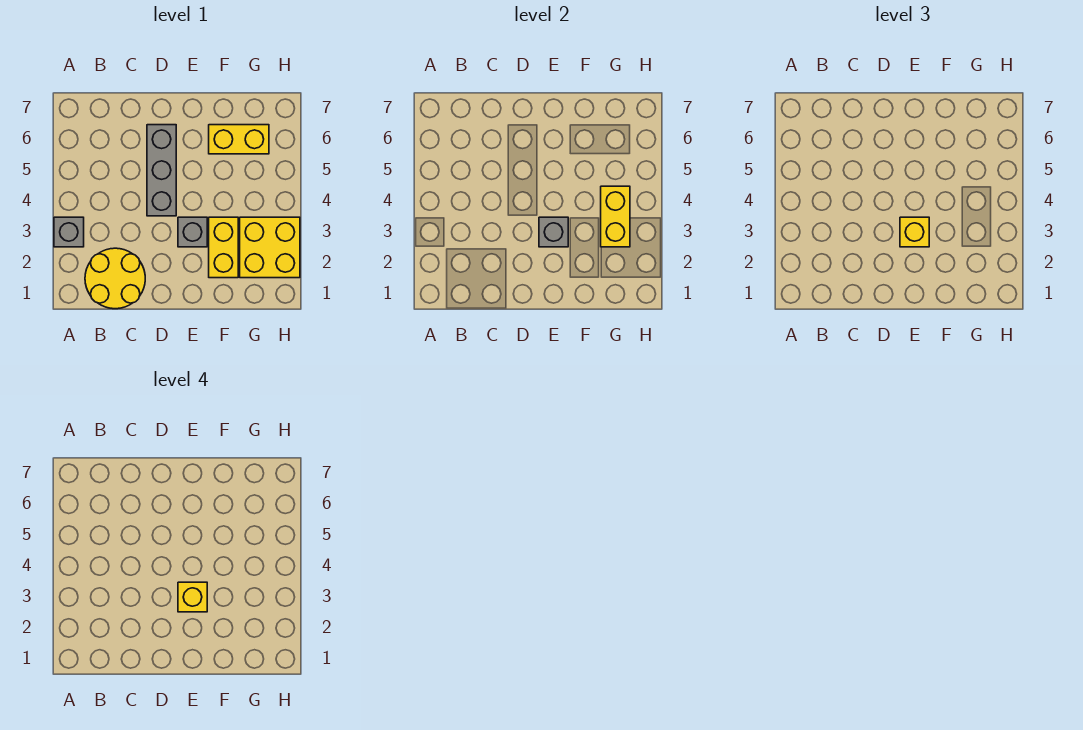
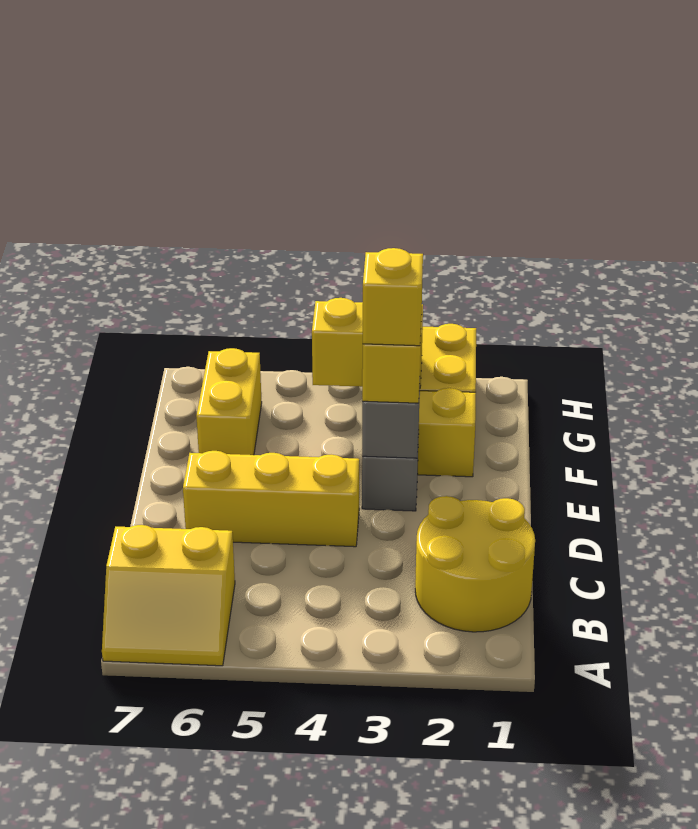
grey 1x1 brick [54,217,84,247] -> none
none -> yellow 2x2 slope [102,525,235,666]
grey 1x3 brick [147,125,176,216] -> yellow 1x3 brick [183,451,359,547]

